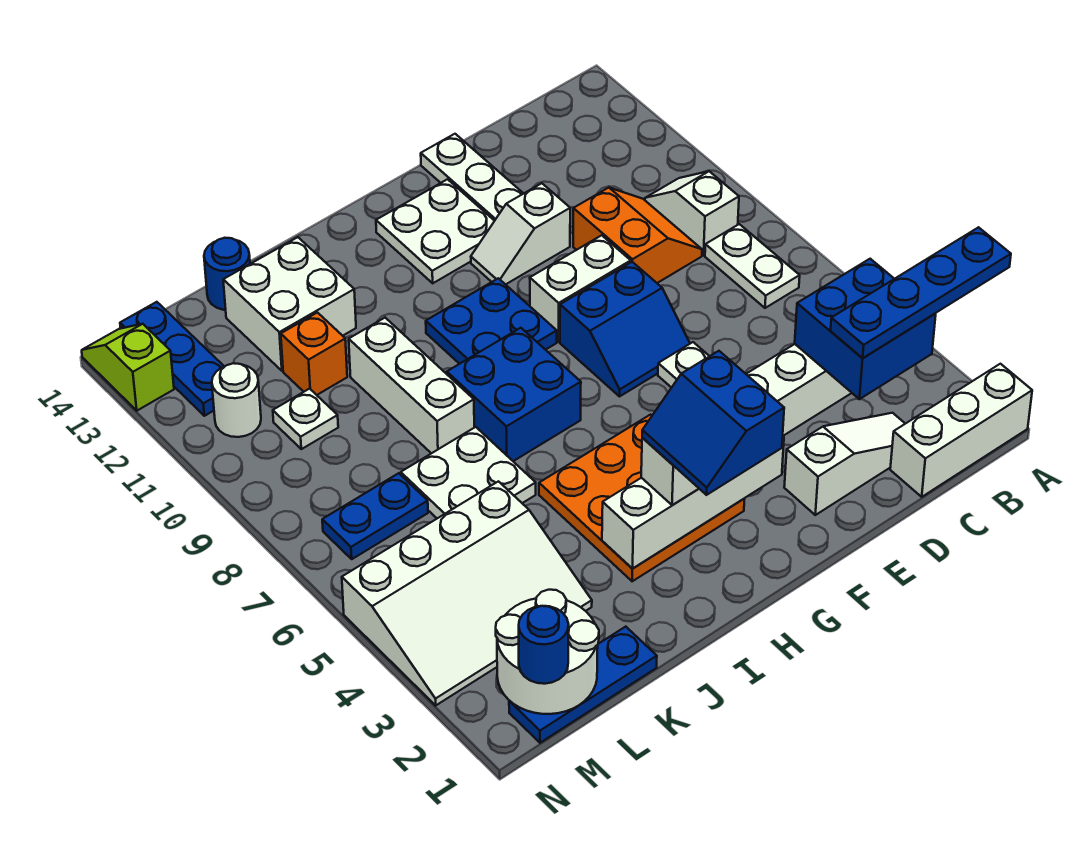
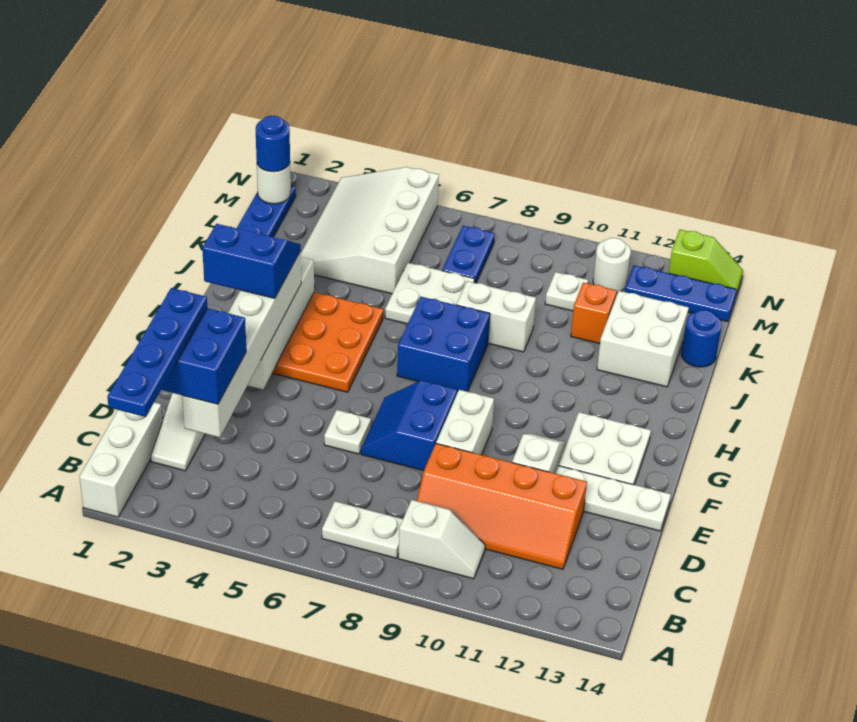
orange 2x2 slope [573,188,702,283] -> orange 2x4 slope [417,444,587,569]
blue 2x2 plate [426,278,557,364] -> none
white 1x3 brick [349,318,474,453] -> white 1x2 brick [457,281,536,352]
white 2x2 round brick [496,590,599,714] -> white 1x1 round brick [257,163,291,204]

